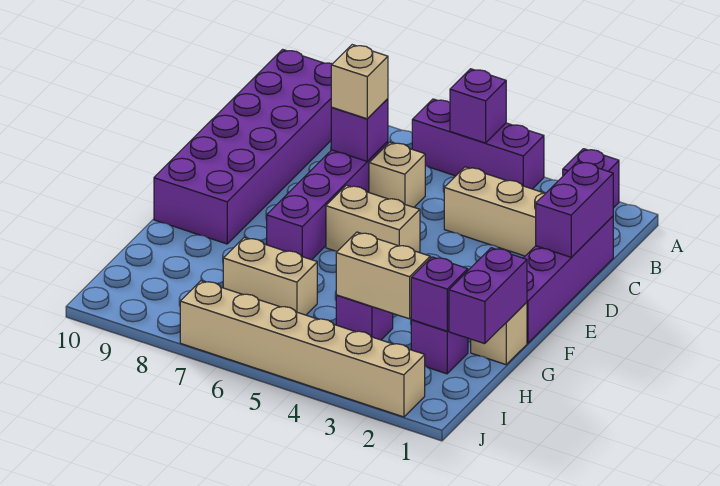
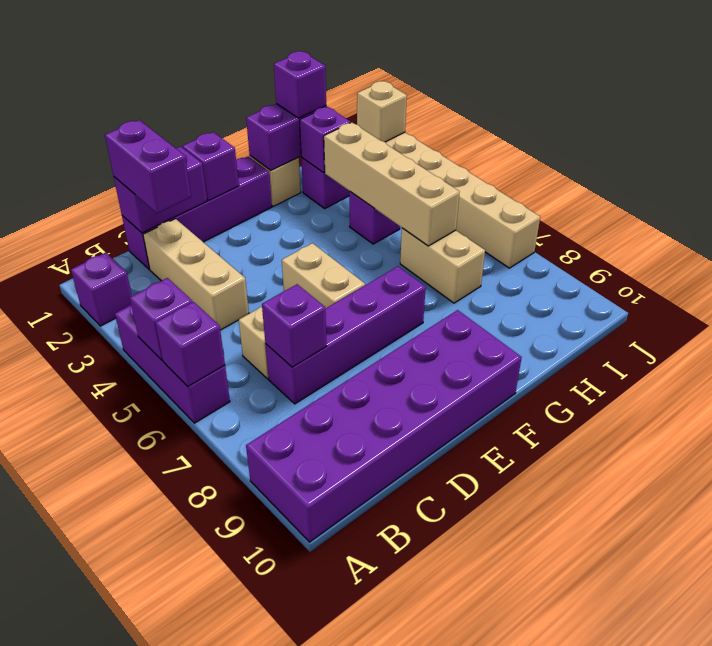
none -> purple 1x1 brick [155,302,225,386]
none -> purple 1x2 brick [105,120,191,213]
tan 1x1 brick [331,45,388,119] -> tan 1x1 brick moved to [357,81,407,142]
none -> purple 1x1 brick [182,132,239,200]
none -> purple 1x1 brick [274,51,326,118]
tan 1x2 brick [336,232,430,319] -> tan 1x4 brick [324,122,459,246]

